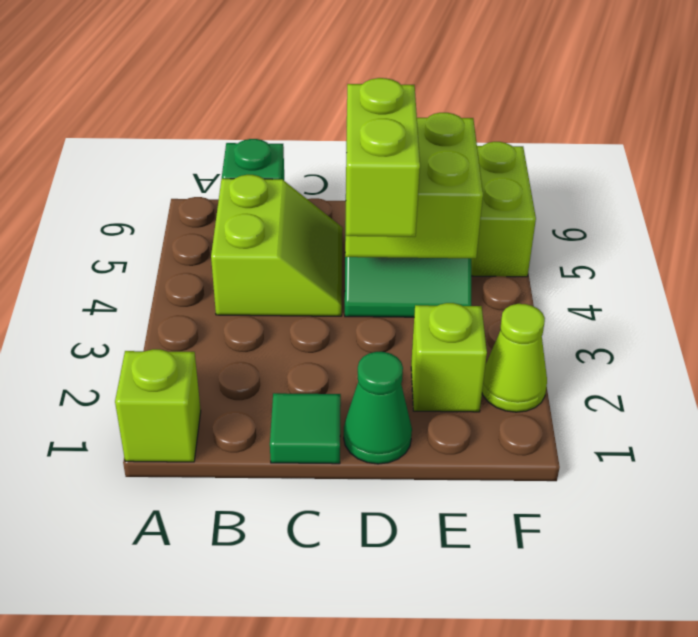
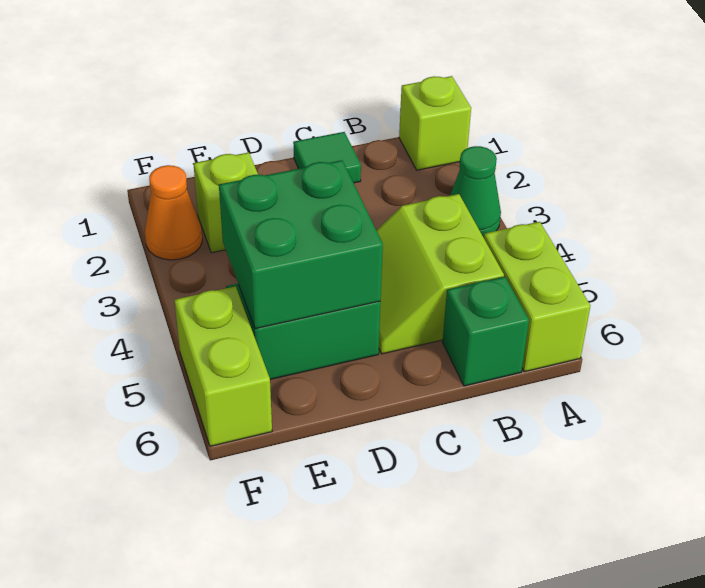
green 1x1 cone [344,352,412,464] -> green 1x1 cone moved to [450,146,501,238]
lime 1x2 brick [345,78,420,237] -> lime 1x2 brick moved to [484,222,590,372]
lime 2x2 brick [345,113,483,258] -> green 2x2 brick [219,160,383,329]
lime 1x1 cone [482,304,547,412] -> orange 1x1 cone [145,165,202,260]

